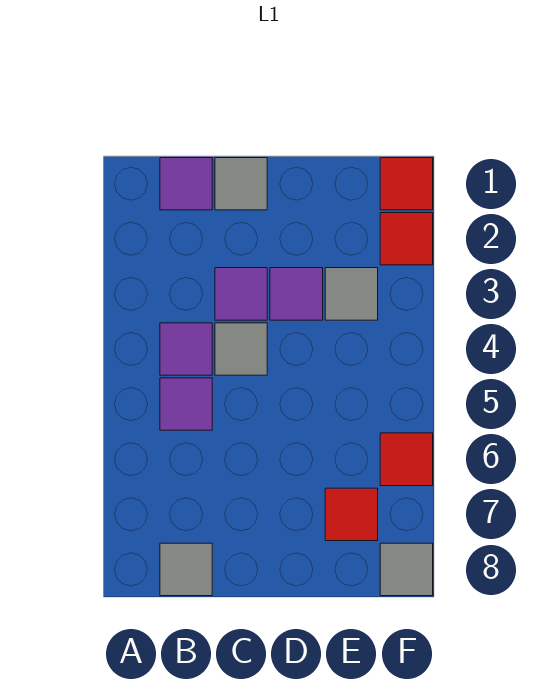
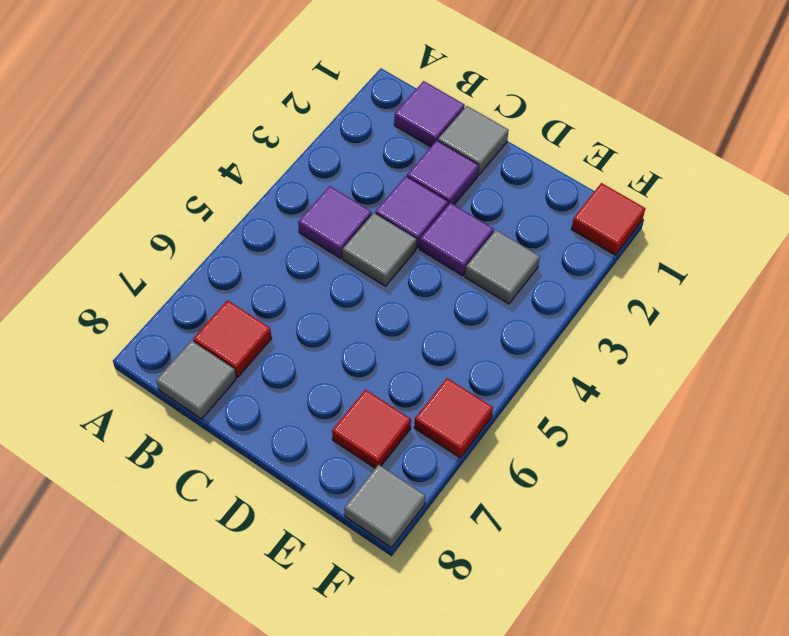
purple 1x1 tile [160,378,212,430] -> purple 1x1 tile moved to [407,141,479,205]
red 1x1 tile [380,213,433,265] -> red 1x1 tile moved to [193,300,272,377]

